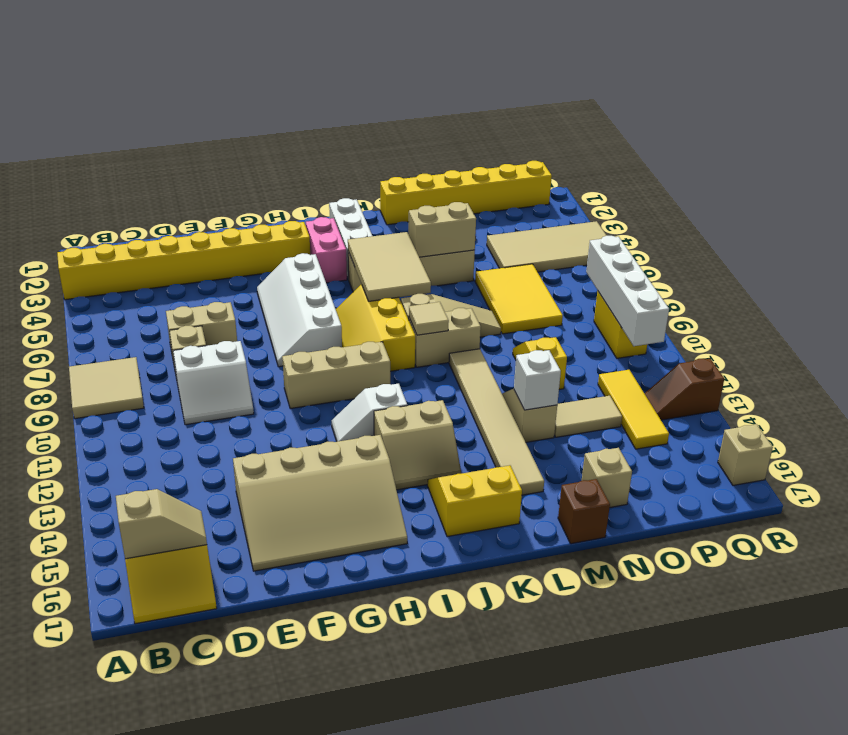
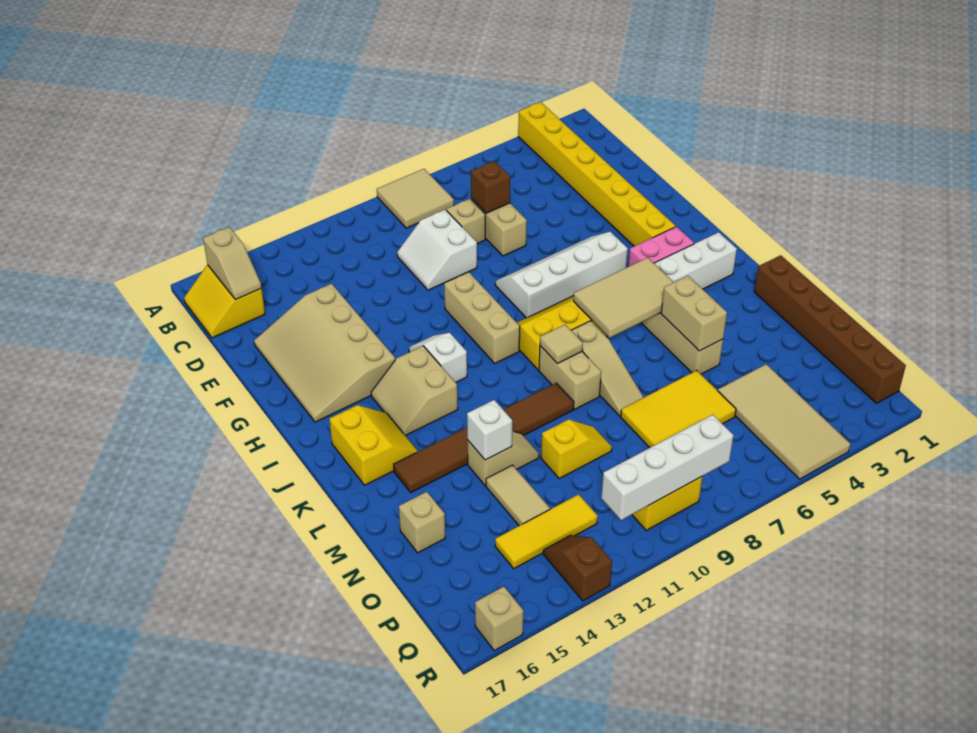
yellow 1x6 brick [380,161,552,225] -> brown 1x6 brick [754,255,906,403]
tan 1x6 tile [449,349,544,495] -> brown 1x6 tile [394,383,574,492]
brown 1x1 brick [558,479,610,544] -> brown 1x1 brick moved to [471,161,510,213]

